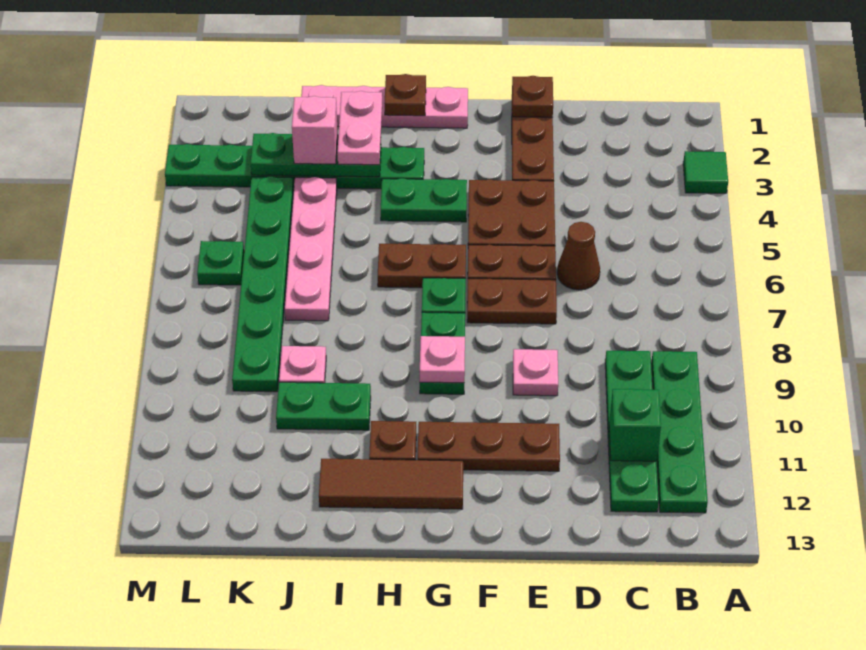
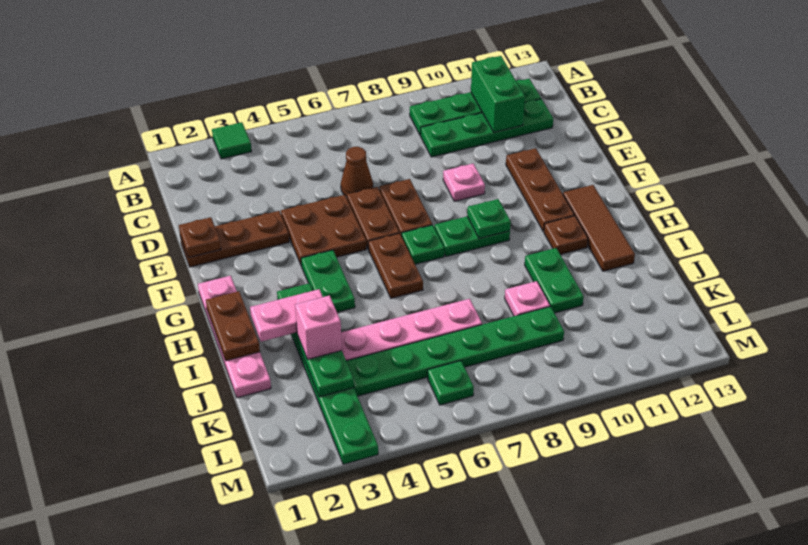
green 1x1 brick [609,389,661,461] -> green 1x2 brick [471,56,525,132]
pink 1x1 plate [420,336,465,383] -> green 1x1 plate [467,199,511,239]
brown 1x1 plate [384,74,426,116] -> brown 1x2 plate [206,291,260,361]

